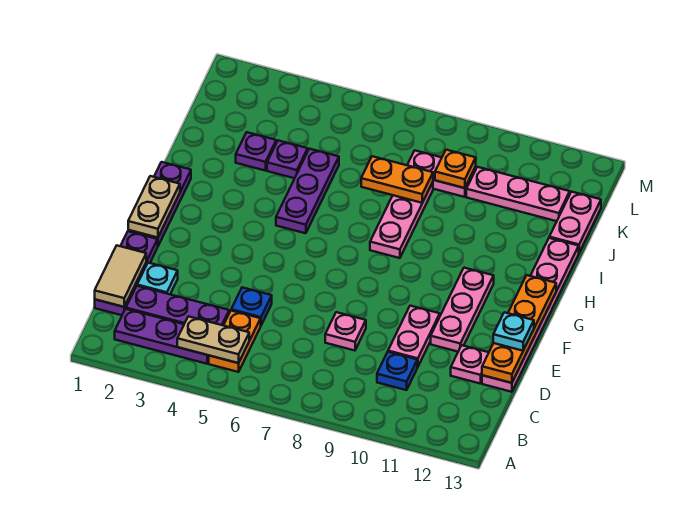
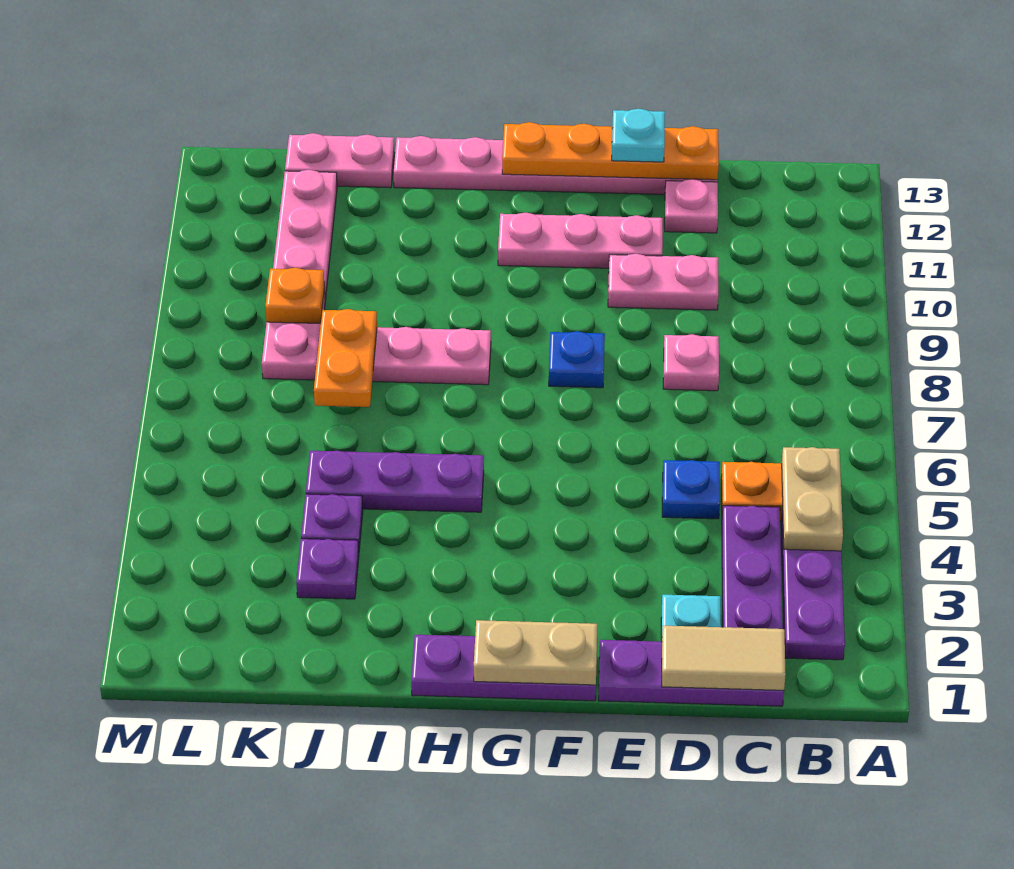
blue 1x1 plate [377,352,417,390] -> blue 1x1 plate moved to [549,331,605,388]

